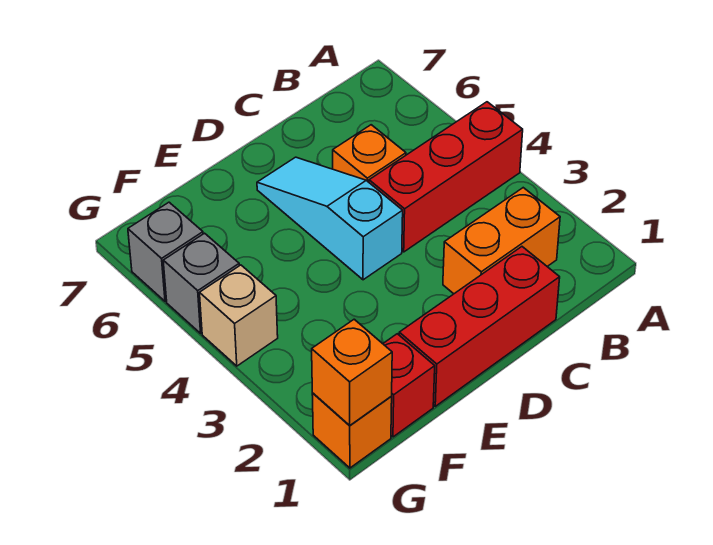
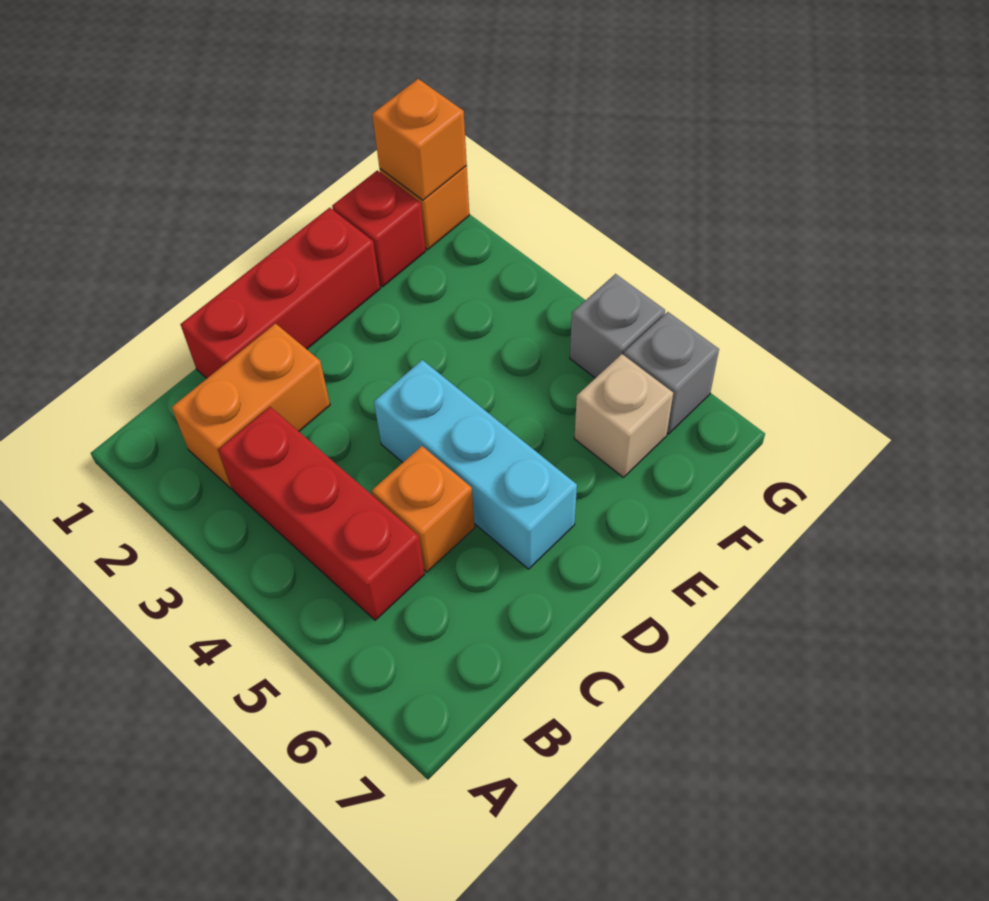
red 1x3 brick [369,102,523,252] -> red 1x3 brick turned to [218,407,424,620]
cyan 1x3 slope [257,157,403,280] -> cyan 1x3 brick [374,360,577,569]
tan 1x1 brick [200,265,278,366] -> tan 1x1 brick moved to [574,354,673,478]

